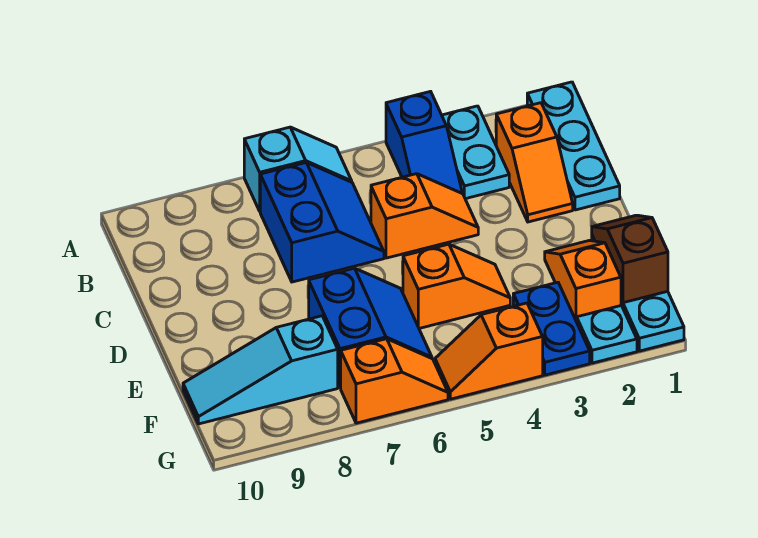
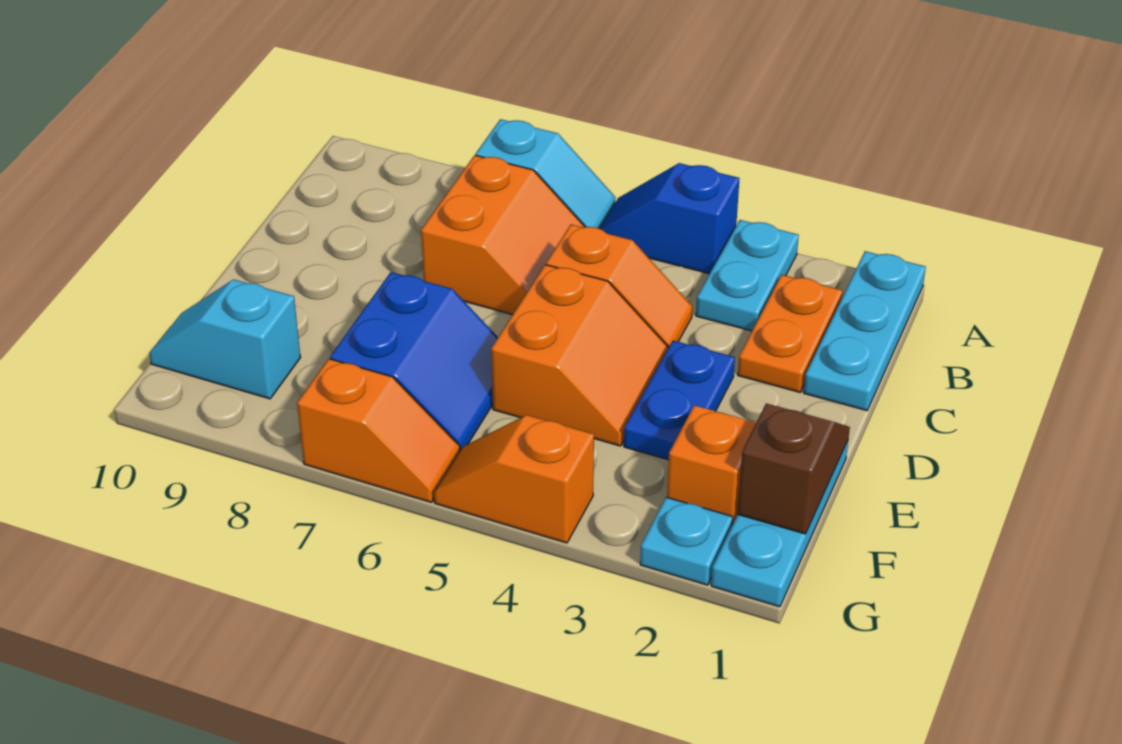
blue 1x2 slope [386,91,462,193] -> blue 1x2 slope turned to [599,163,739,274]
orange 1x2 slope [496,103,573,222] -> orange 1x2 plate [738,275,842,392]
blue 2x2 slope [260,162,384,282] -> orange 2x2 slope [421,155,585,315]
orange 1x2 slope [403,244,510,328] -> orange 2x2 slope [491,265,669,446]
blue 1x2 plate [513,282,590,375] -> blue 1x2 plate moved to [624,340,735,460]
cyan 1x3 slope [183,316,338,424] -> cyan 1x2 slope [149,279,301,399]

